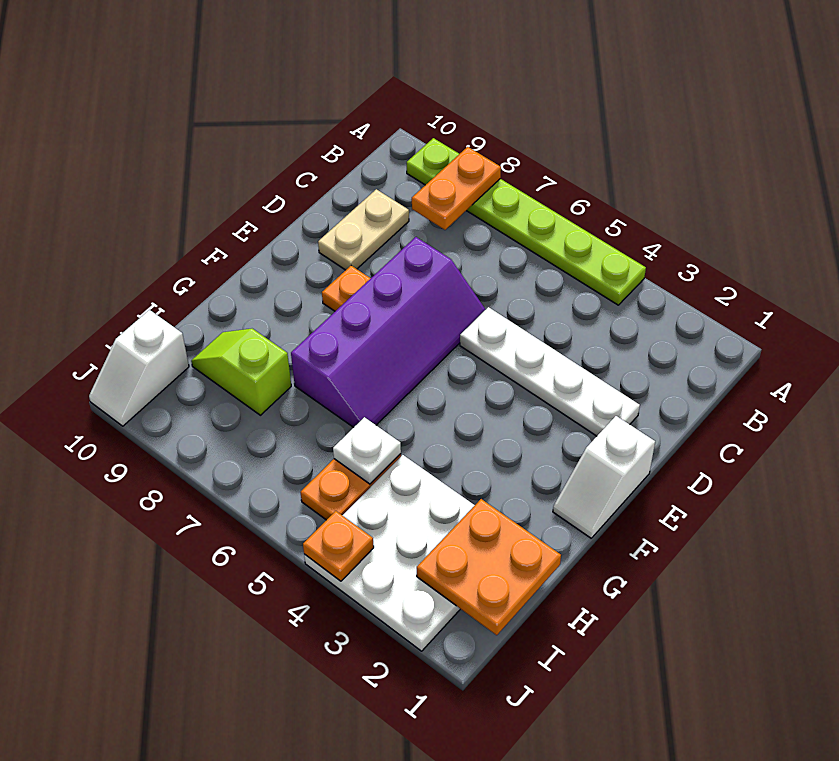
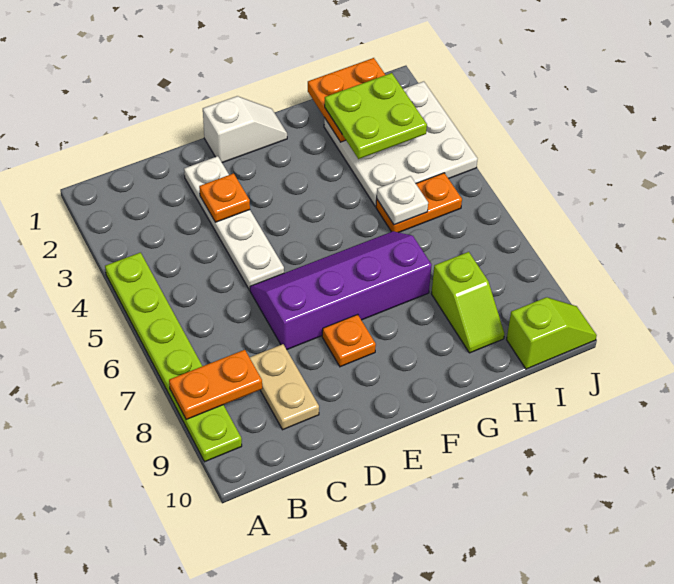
tan 1x2 plate [318,189,409,270] -> tan 1x2 plate turned to [250,344,319,430]
none -> lime 2x2 plate [325,73,427,159]
white 1x2 slope [89,310,189,426] -> lime 1x2 slope [507,297,597,369]
orange 1x1 plate [303,511,374,581] -> orange 1x1 plate moved to [199,173,250,222]

